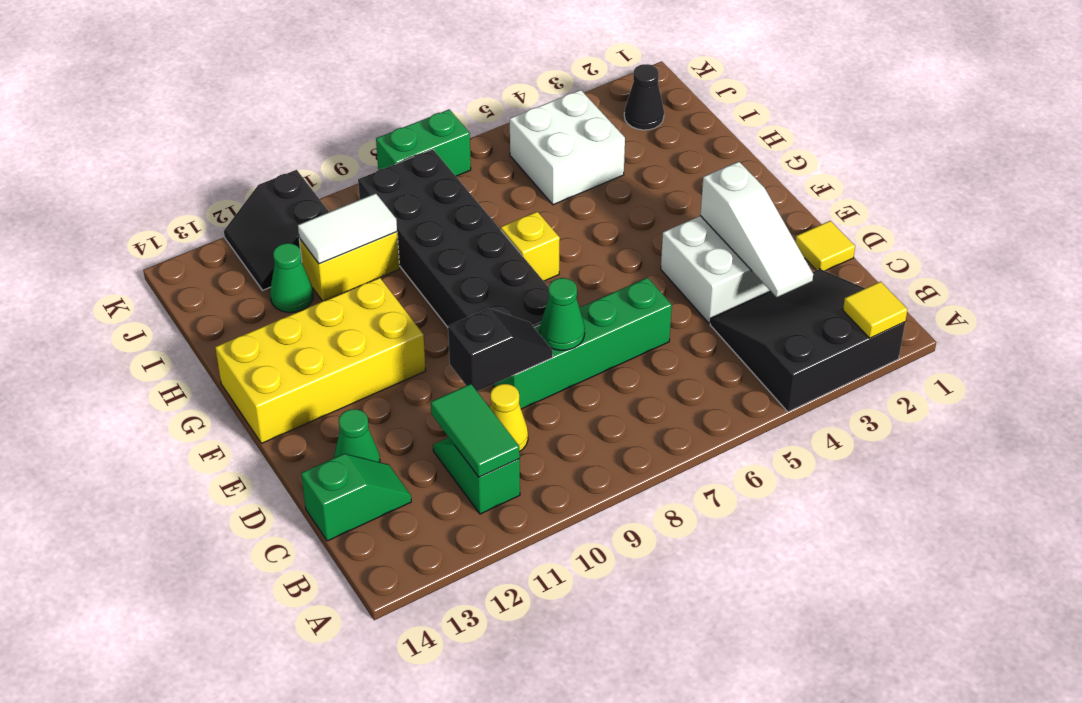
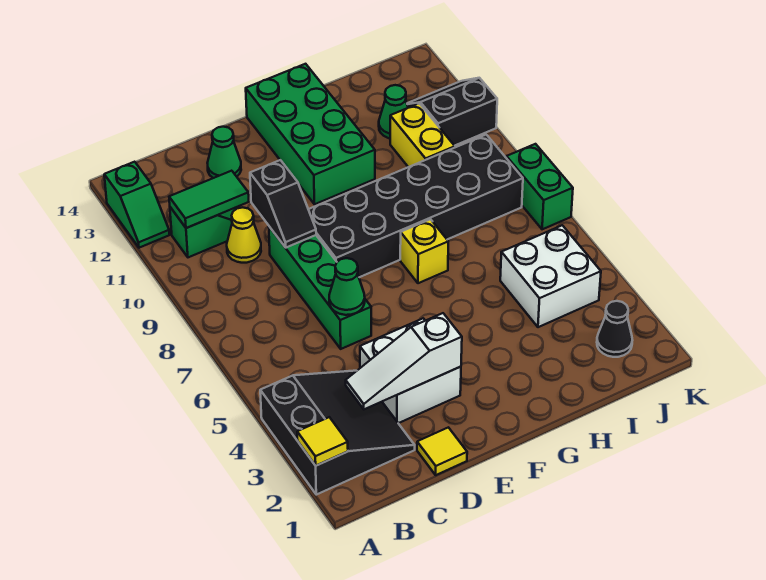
green 1x2 slope [301,454,411,541] -> green 1x2 slope moved to [104,162,169,248]
green 1x1 cone [540,278,585,350] -> green 1x1 cone moved to [329,258,365,315]
yellow 2x4 brick [215,278,426,443] -> green 2x4 brick [246,64,375,204]
white 1x2 tile [298,194,397,264] -> none

